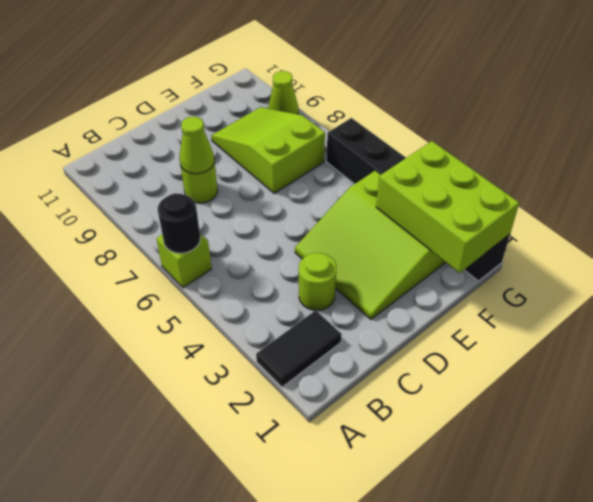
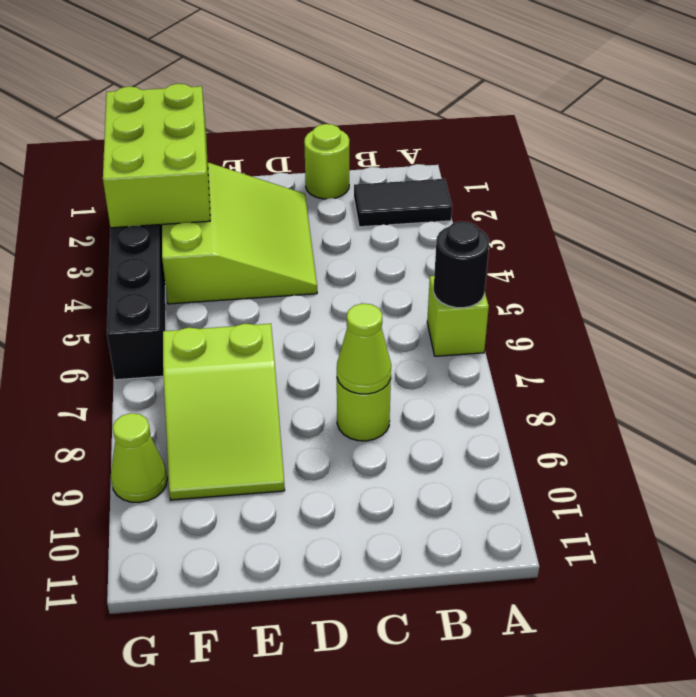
lime 1x1 round brick [299,253,337,310] -> lime 1x1 round brick moved to [304,124,349,199]

